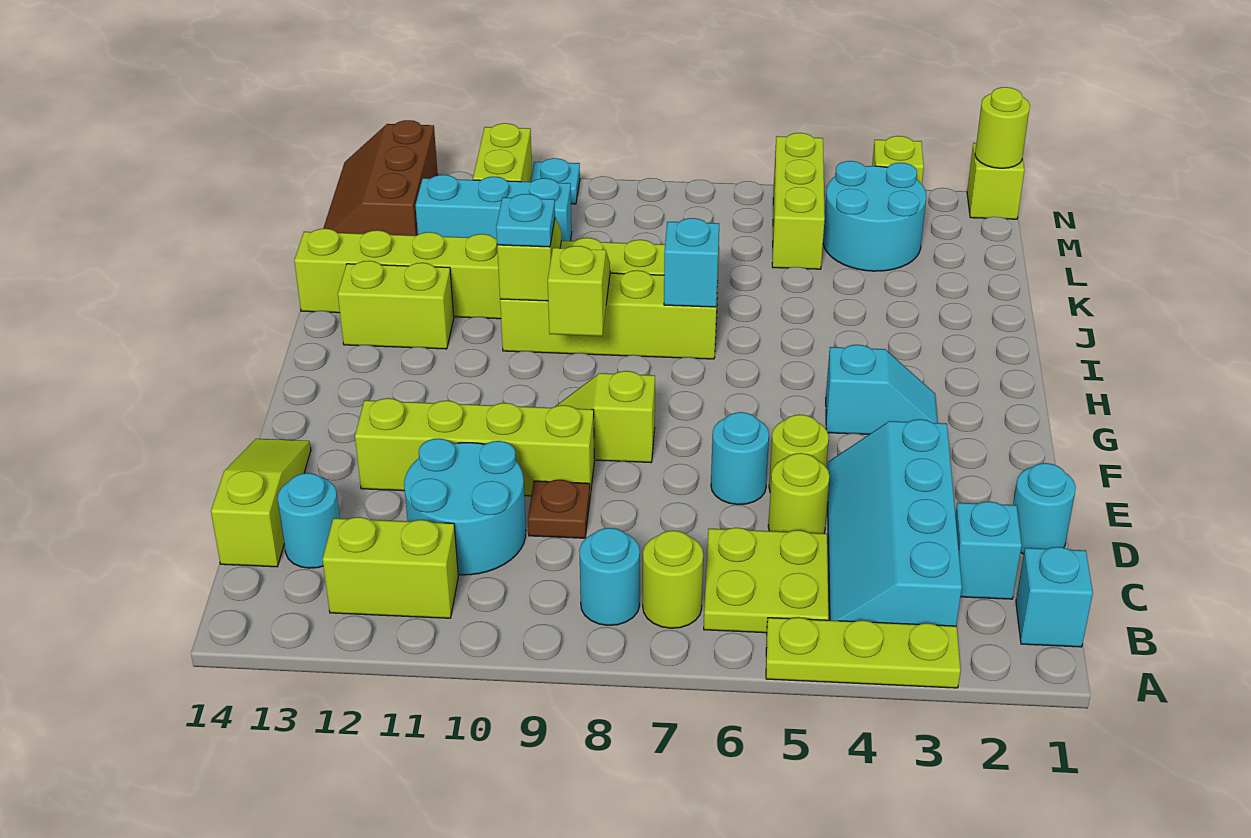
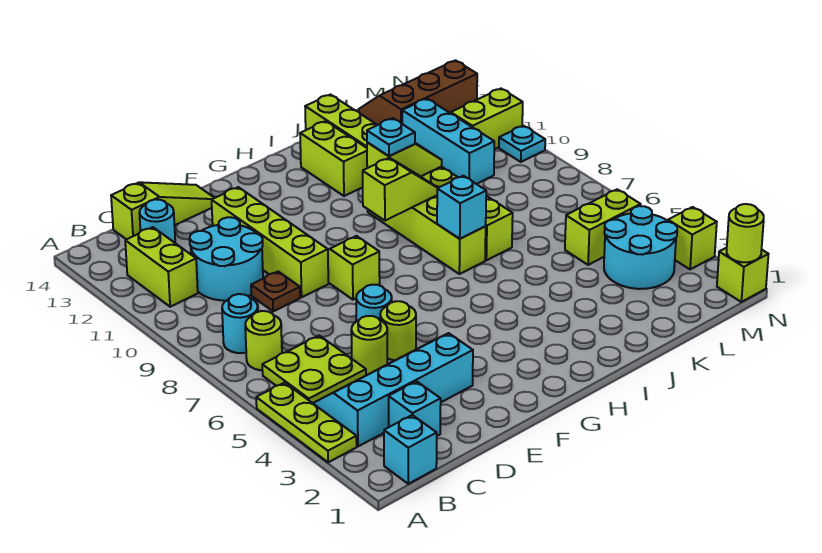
cyan 1x1 round brick [1013,463,1076,554] -> none
cyan 1x2 slope [826,345,938,434] -> none
lime 1x3 brick [772,133,825,269] -> lime 1x2 brick [565,189,641,265]

